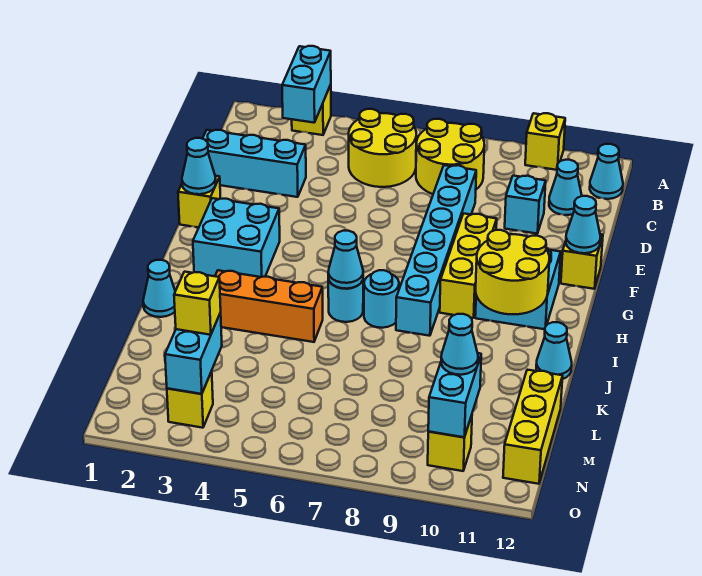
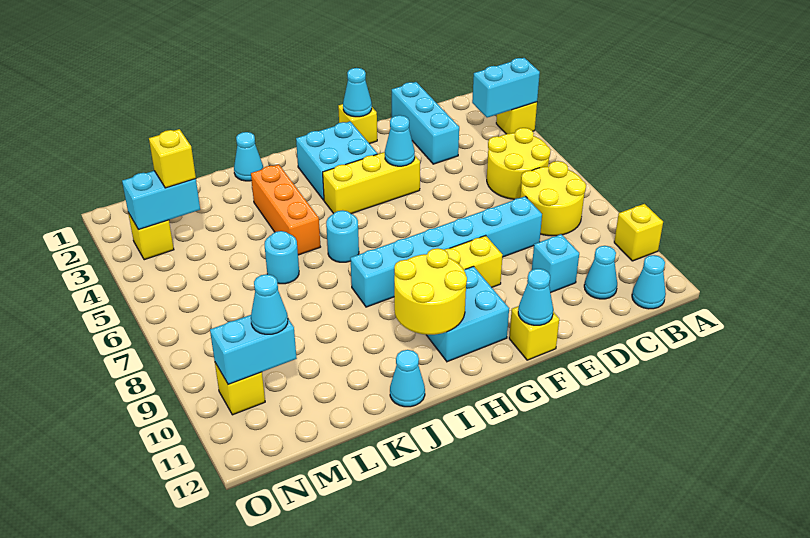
cyan 1x1 cone [328,231,363,289] -> cyan 1x1 cone moved to [385,115,415,166]
cyan 1x1 round brick [364,270,399,328] -> cyan 1x1 round brick moved to [265,231,299,284]
yellow 1x3 brick [503,370,563,484] -> yellow 1x3 brick moved to [323,152,420,214]

